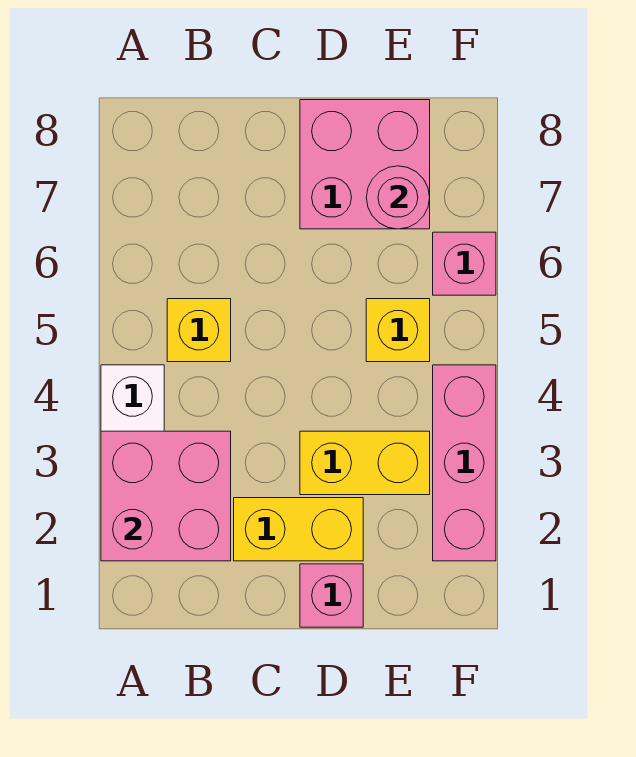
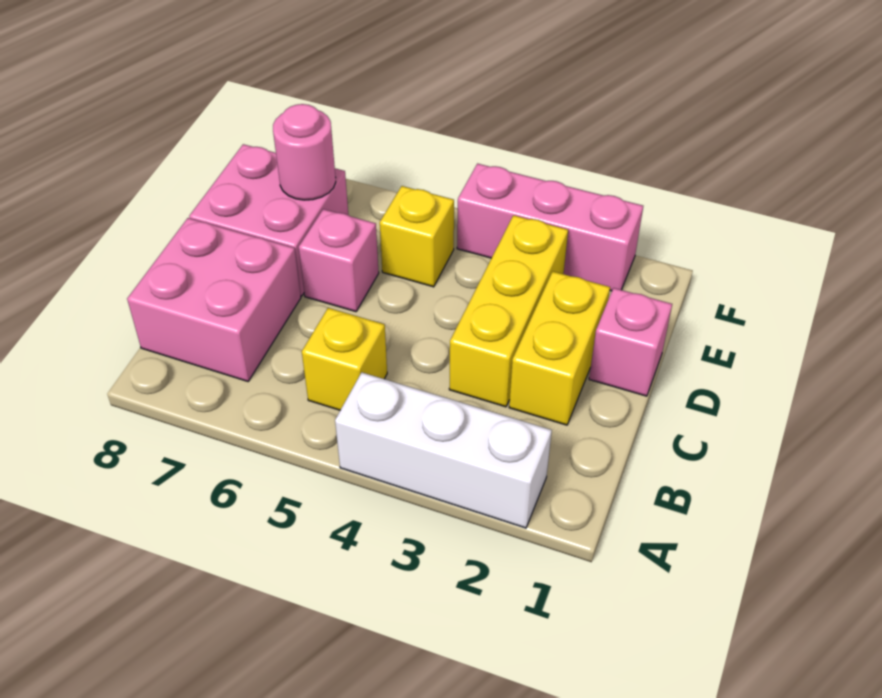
pink 2x2 brick [101,431,231,561] -> pink 2x2 brick moved to [127,218,301,381]
yellow 1x2 brick [300,431,430,495] -> yellow 1x3 brick [449,215,568,407]
pink 1x1 brick [433,232,496,295] -> pink 1x1 brick moved to [299,209,379,312]

